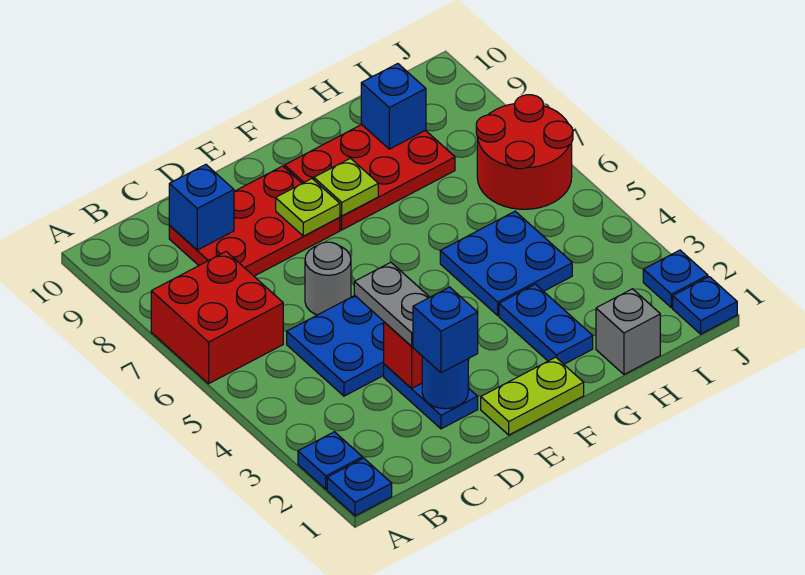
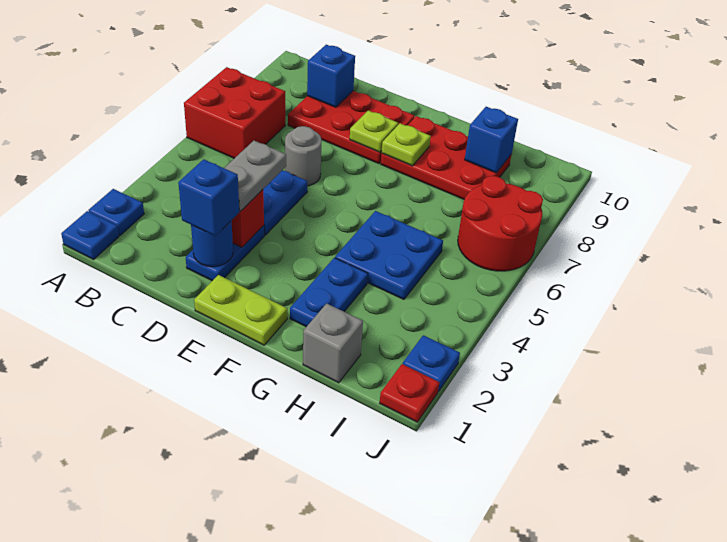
blue 1x1 plate [673,277,737,334] -> red 1x1 plate [380,364,439,422]

